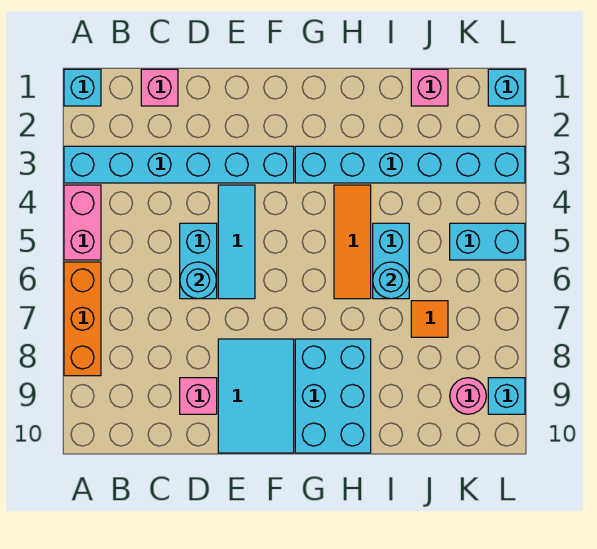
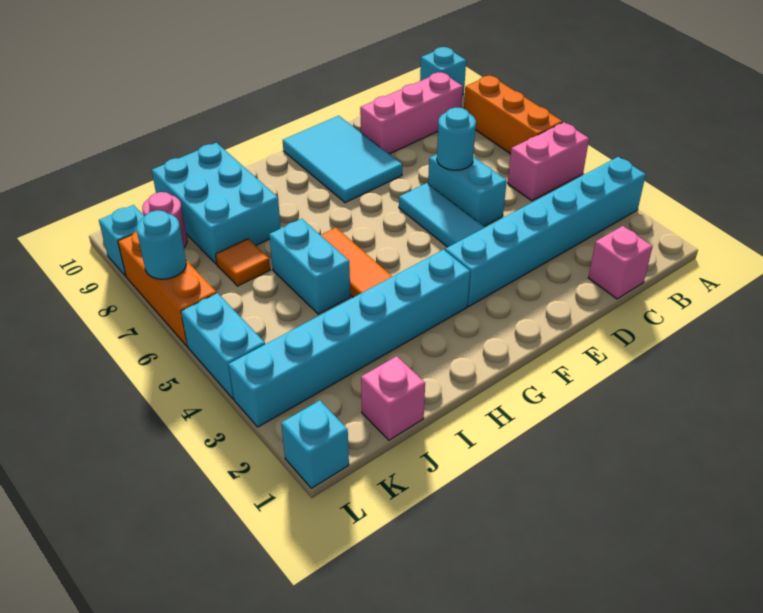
cyan 1x1 brick [64,69,101,106] -> cyan 1x1 brick moved to [420,47,466,95]
pink 1x2 brick [64,185,101,260] -> pink 1x2 brick turned to [508,122,589,201]
pink 1x1 brick [180,378,217,414] -> pink 1x3 brick [360,72,463,154]
cyan 2x3 brick [295,339,371,453] -> cyan 2x3 brick moved to [152,143,281,264]
cyan 1x1 round brick [373,262,409,299] -> cyan 1x1 round brick moved to [137,210,186,279]
cyan 1x2 brick [450,223,525,260] -> cyan 1x2 brick turned to [181,293,265,399]
none -> orange 1x3 brick [118,231,217,346]

